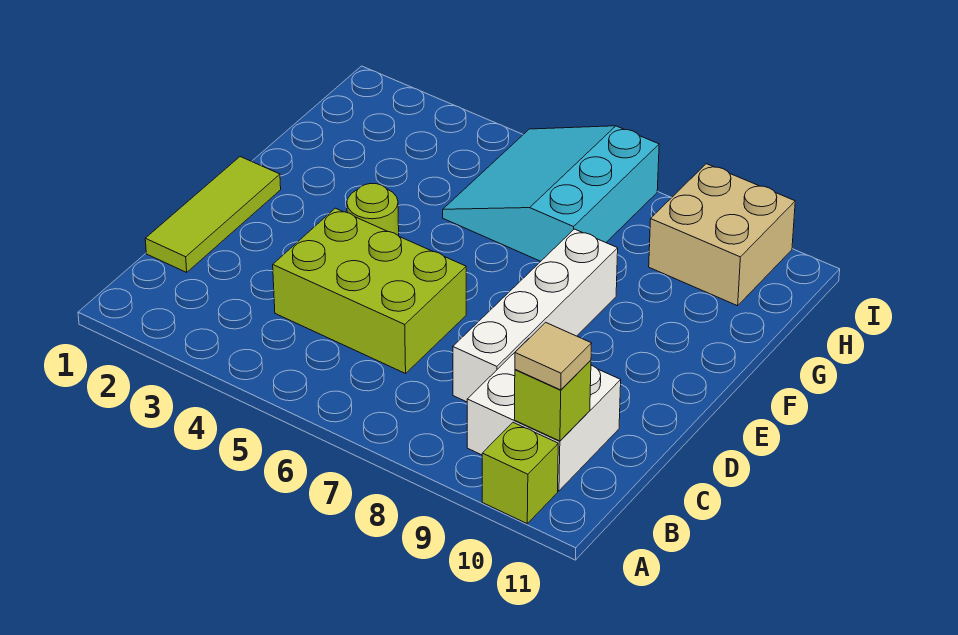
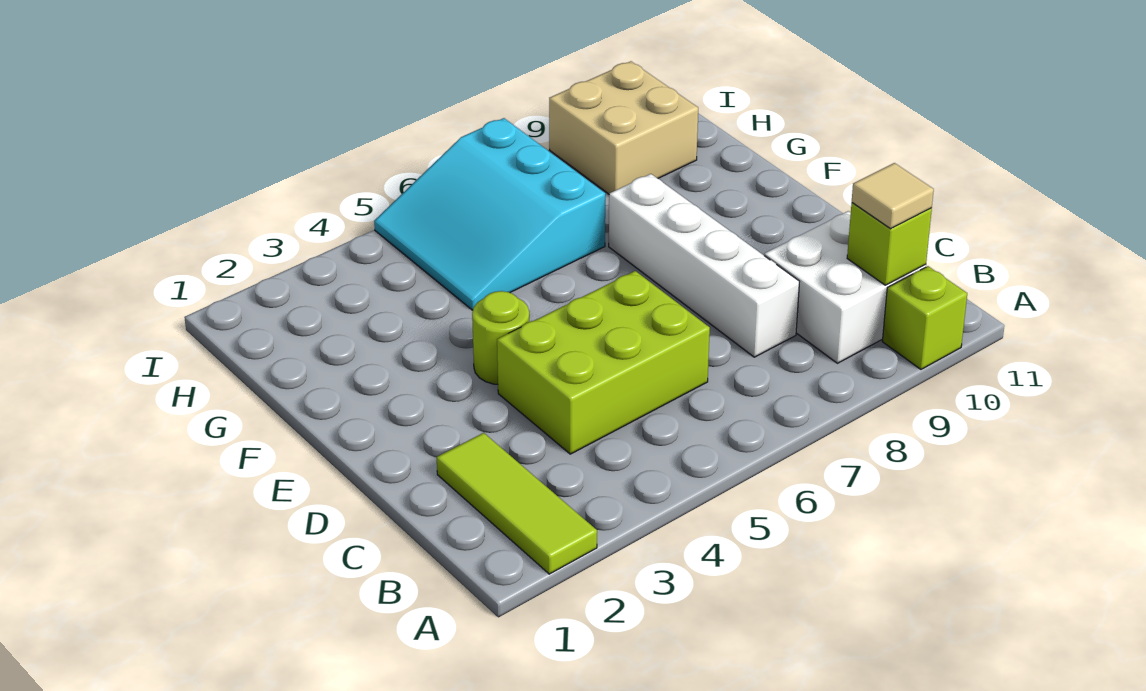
lime 1x3 tile [145,157,281,272] -> lime 1x3 tile moved to [437,433,597,574]

